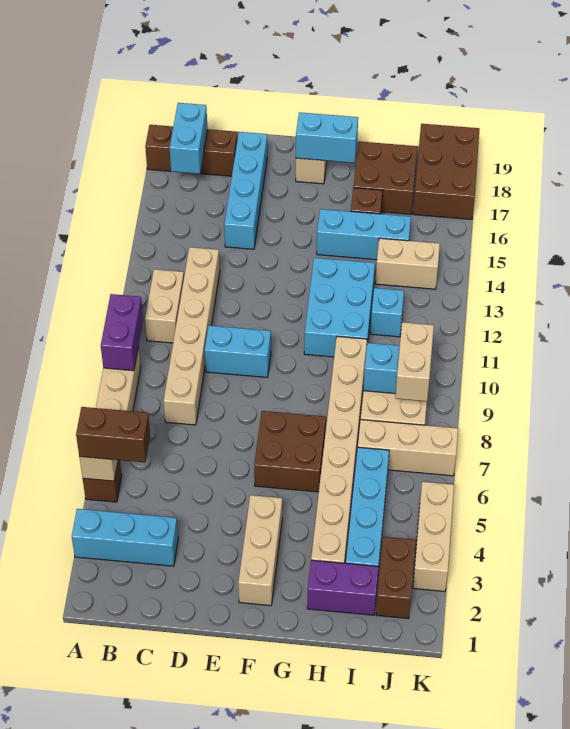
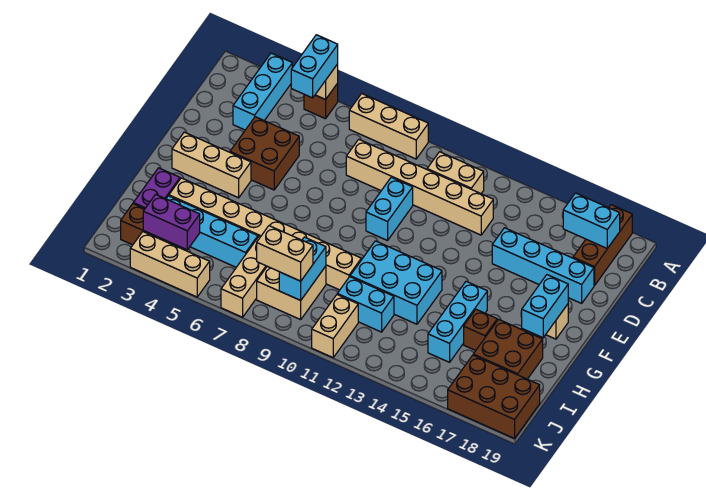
brown 1x2 brick [76,407,150,462] -> cyan 1x2 brick [291,35,338,98]
purple 1x2 brick [101,294,143,371] -> purple 1x2 brick moved to [143,194,200,250]
brown 2x2 brick [254,411,326,492] -> brown 2x2 brick moved to [230,117,299,190]
cyan 1x1 brick [370,288,404,337] -> cyan 1x2 brick [337,277,394,332]
tan 1x2 brick [375,238,440,289] -> tan 1x2 brick moved to [312,295,358,358]

